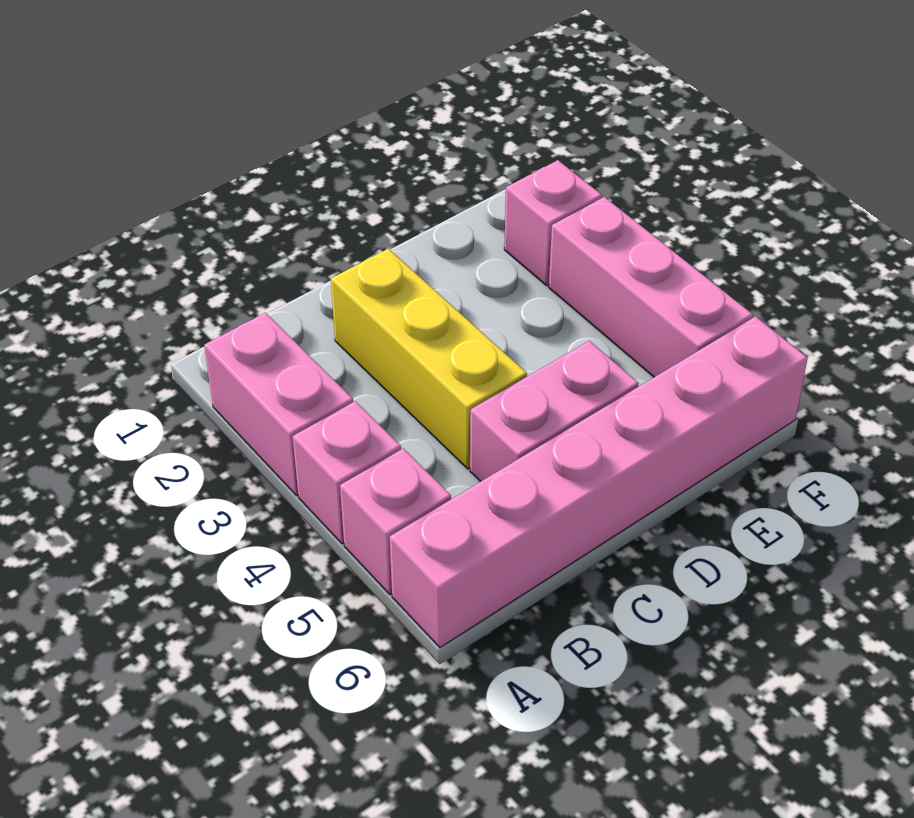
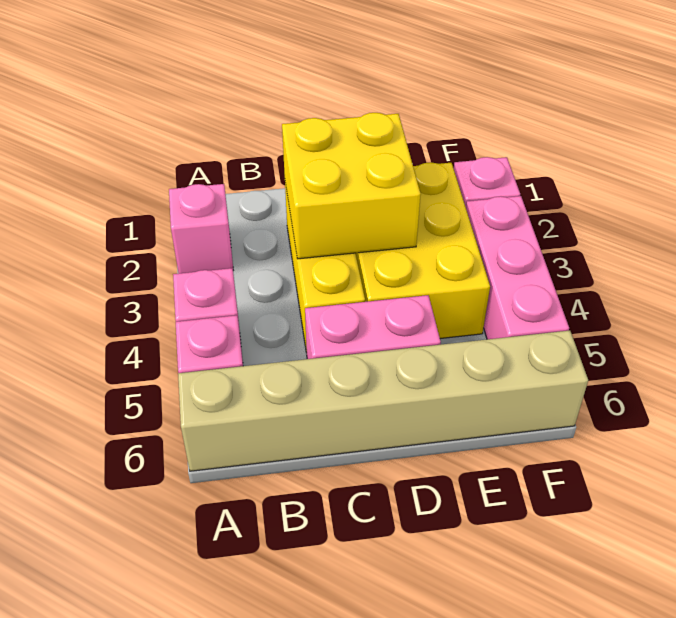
pink 1x2 brick [204,313,353,495] -> pink 1x1 brick [169,184,233,273]
pink 1x6 brick [390,317,808,647] -> tan 1x6 brick [178,330,588,471]
none -> yellow 2x2 brick [282,113,421,259]
none -> yellow 2x3 brick [356,162,490,339]

